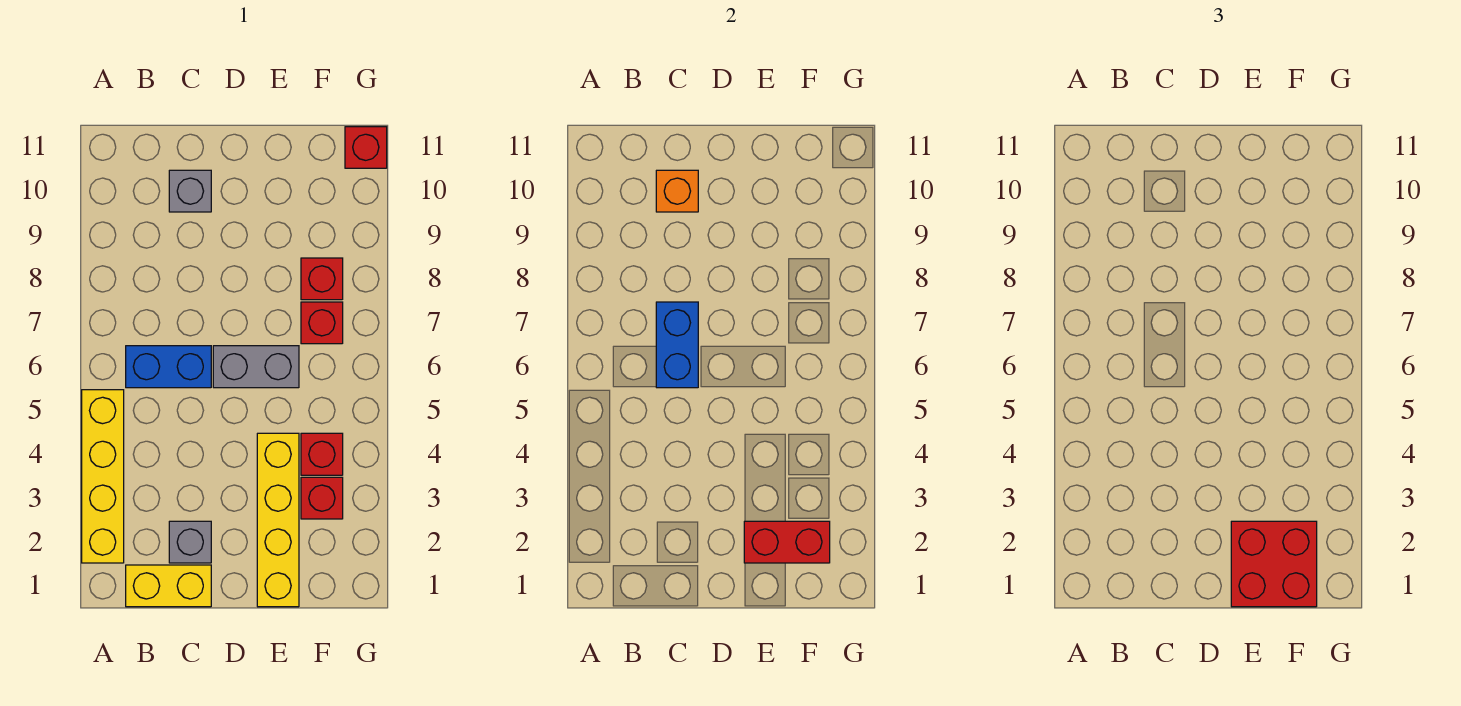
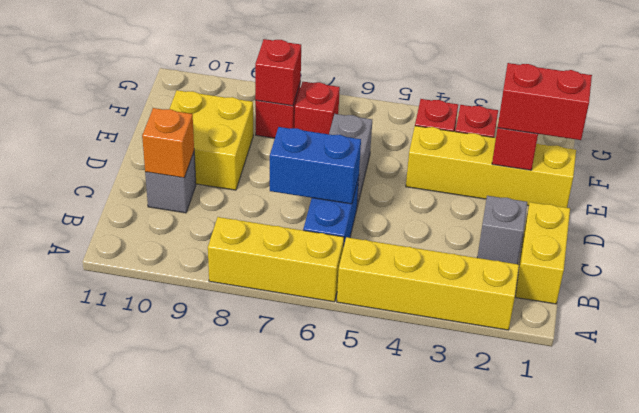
none -> yellow 1x3 brick [208,217,344,302]
none -> yellow 2x2 brick [170,90,253,190]
red 2x2 brick [1231,521,1317,607] -> red 1x2 brick [498,63,592,140]
red 1x1 brick [345,127,387,168] -> red 1x1 brick moved to [255,39,301,106]

